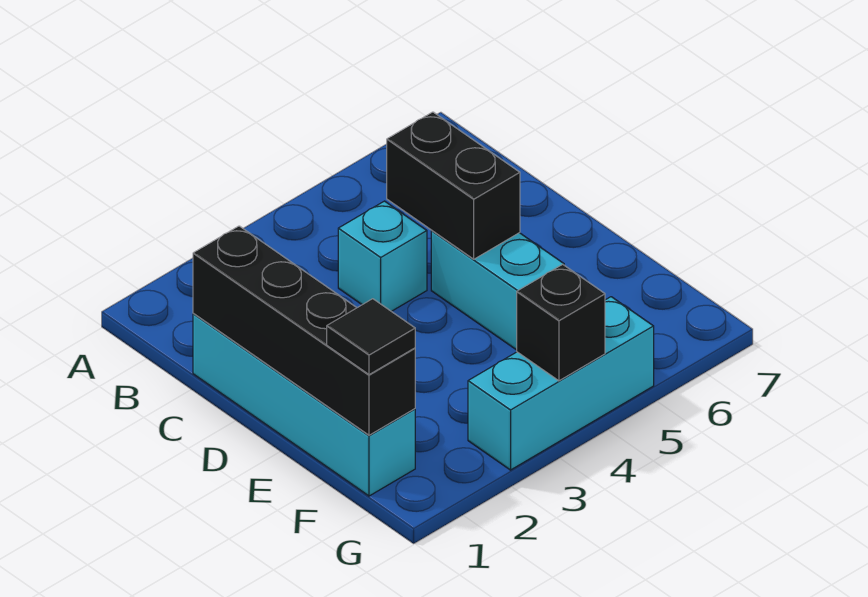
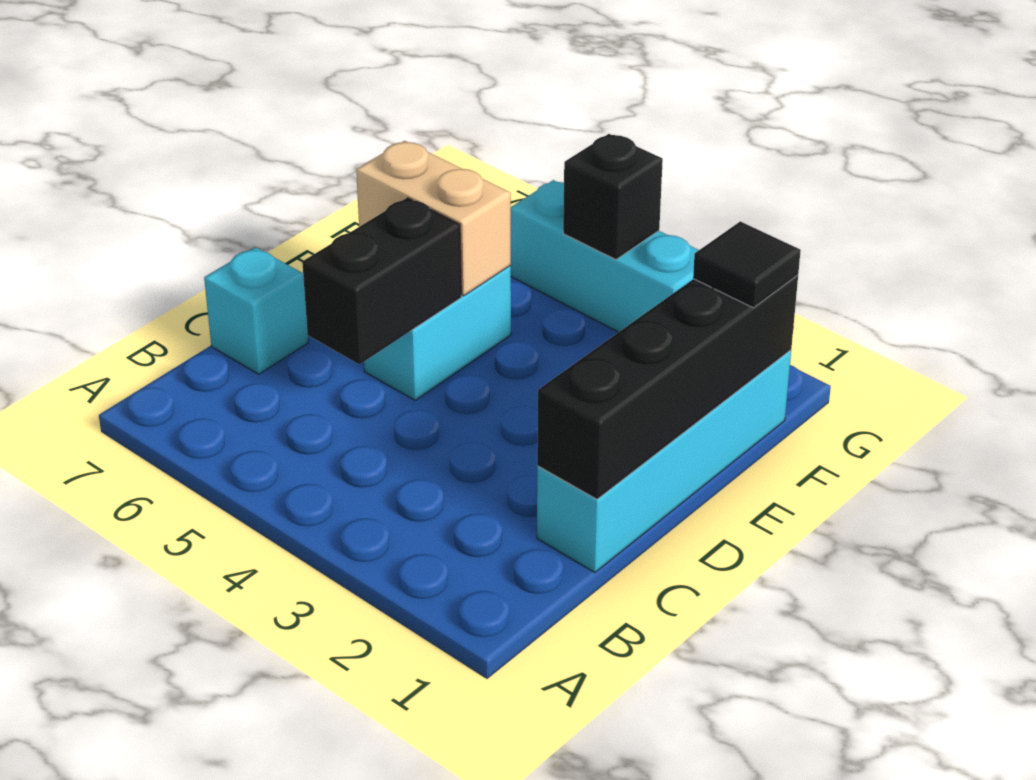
cyan 1x1 brick [338,201,427,311] -> cyan 1x1 brick moved to [204,247,308,374]
none -> tan 1x2 brick [356,141,511,296]

